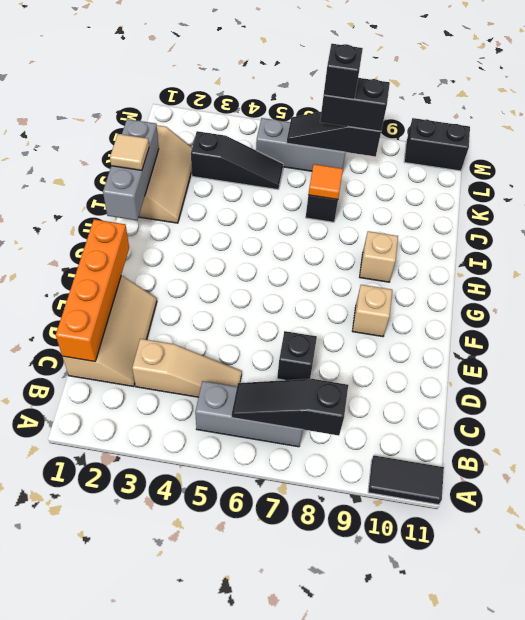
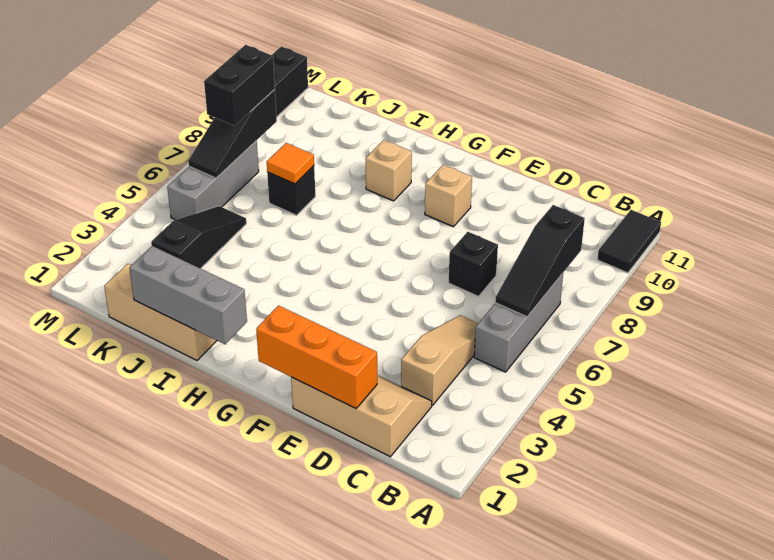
orange 1x4 brick [56,219,129,361] -> orange 1x3 brick [256,306,377,408]
tan 1x1 tile [110,134,149,170] -> none
black 1x1 brick [324,44,363,99] -> none

